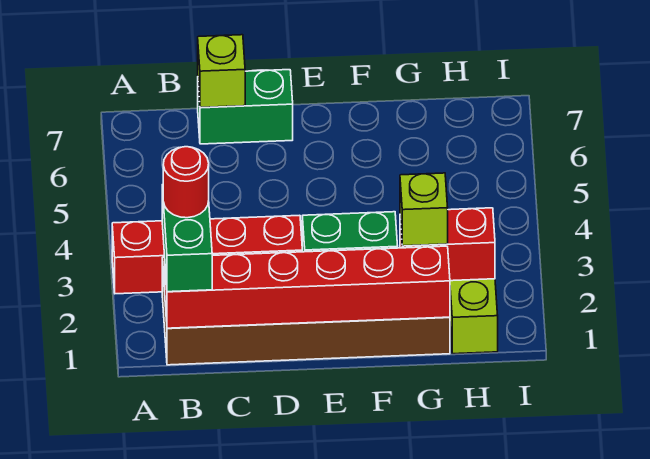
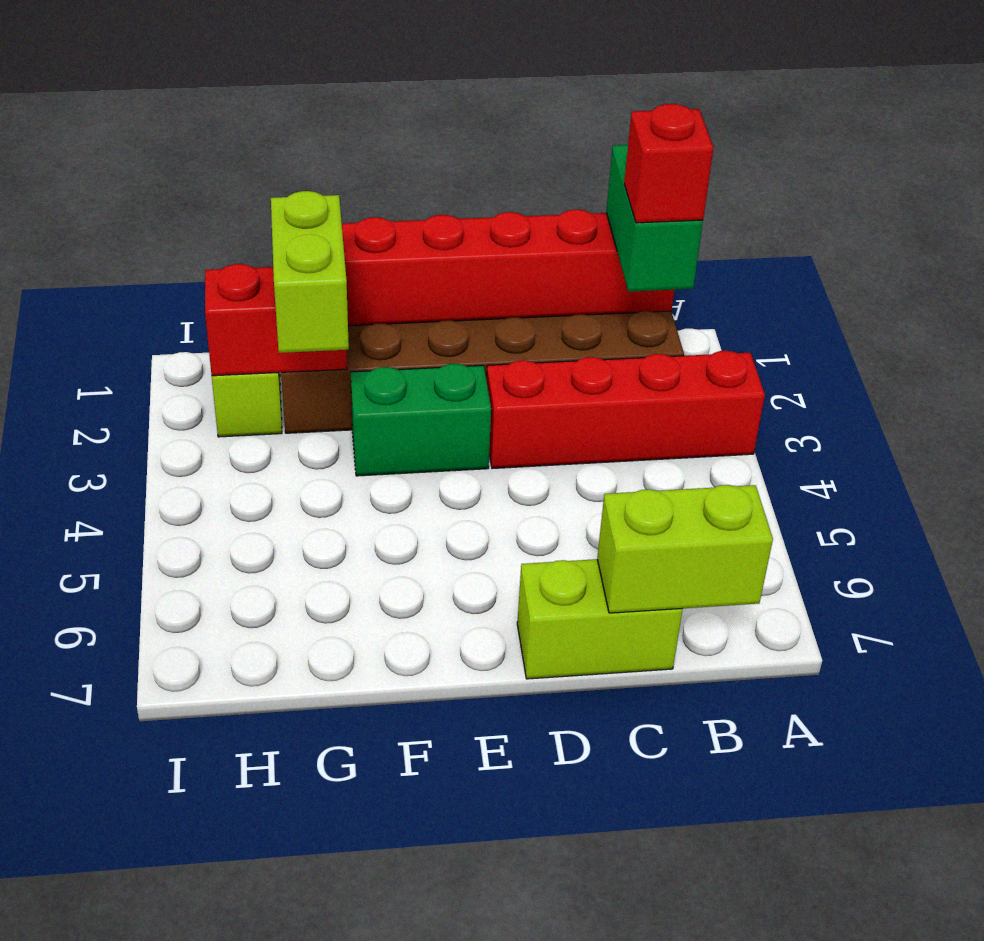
red 1x1 round brick [163,147,209,218] -> red 1x1 brick [624,104,714,223]
green 1x2 brick [198,70,293,144] -> lime 1x2 brick [517,559,683,679]
lime 1x1 brick [198,35,245,108] -> lime 1x2 brick [597,485,773,613]
lime 1x1 brick [400,173,448,246] -> lime 1x2 brick [271,191,349,353]

